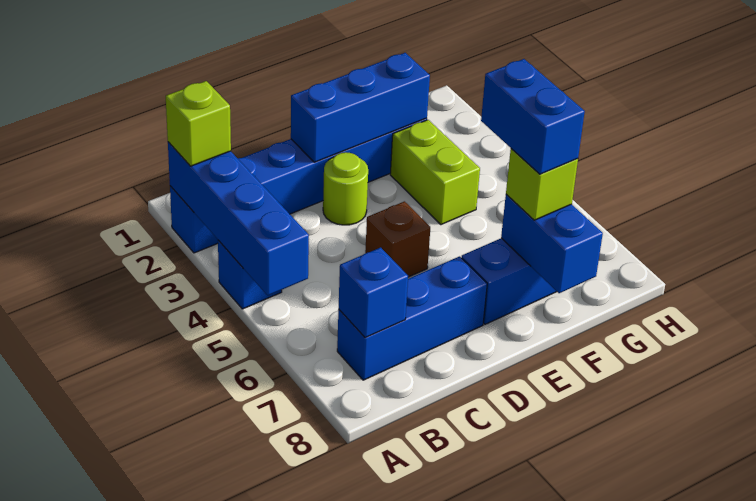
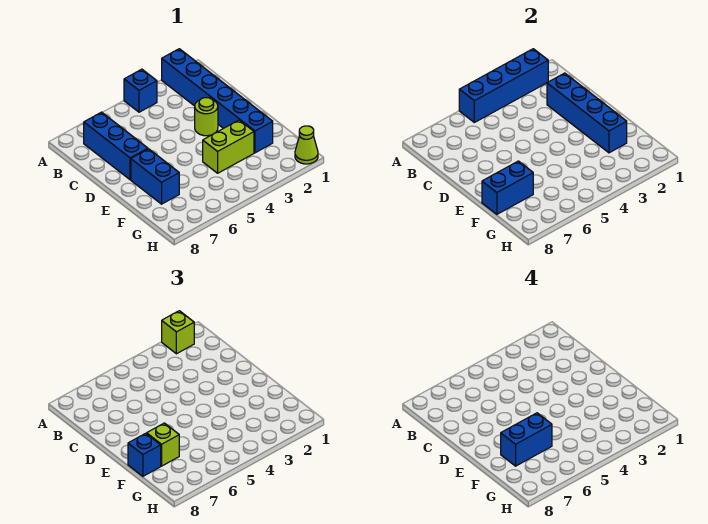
blue 1x1 brick [339,247,408,338] -> blue 1x1 brick moved to [128,433,161,476]
blue 1x3 brick [291,53,430,162] -> blue 1x4 brick [547,73,627,153]
brown 1x1 brick [365,201,430,277] -> none
none -> lime 1x1 cone [295,126,318,164]

